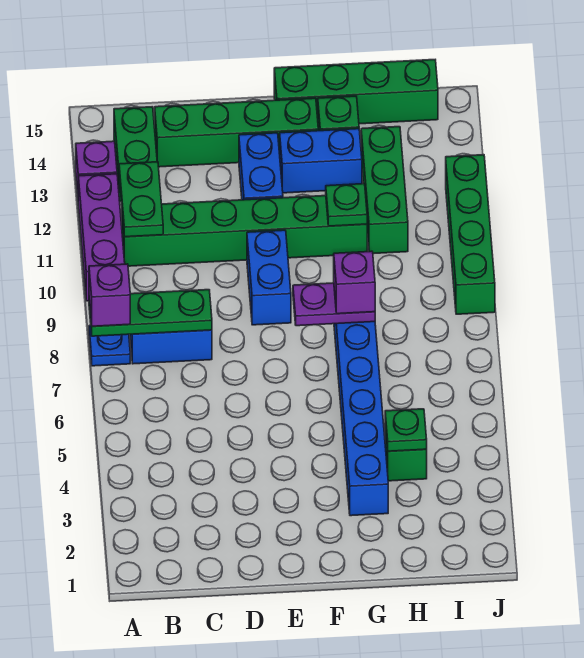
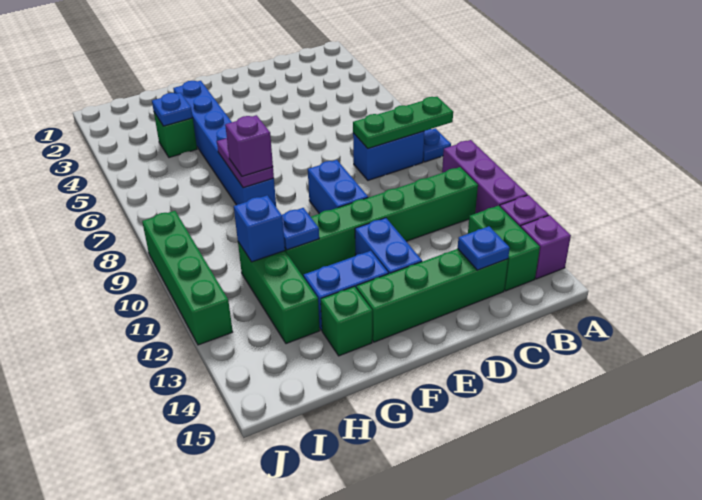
purple 1x1 brick [89,264,130,326] -> purple 1x1 brick moved to [521,215,571,279]
green 1x2 plate [119,162,163,237] -> none
none -> blue 1x1 plate [458,226,510,270]
purple 1x2 plate [293,283,375,326] -> purple 1x2 plate turned to [217,138,274,188]
green 1x4 brick [274,60,438,124] -> none
green 1x1 plate [326,184,367,226] -> blue 1x1 plate [282,208,319,250]
green 1x1 plate [385,409,427,451] -> blue 1x1 plate [152,93,193,126]
none -> blue 1x1 brick [234,195,285,262]

